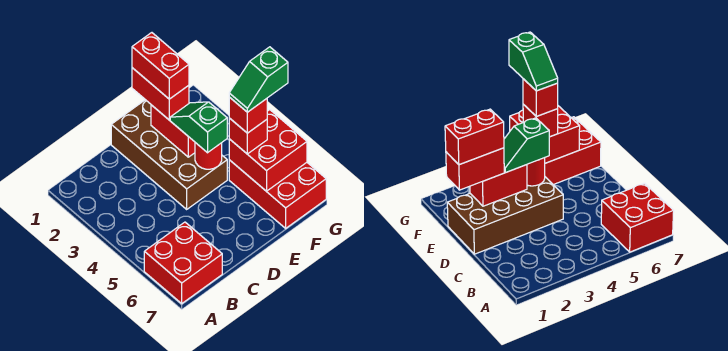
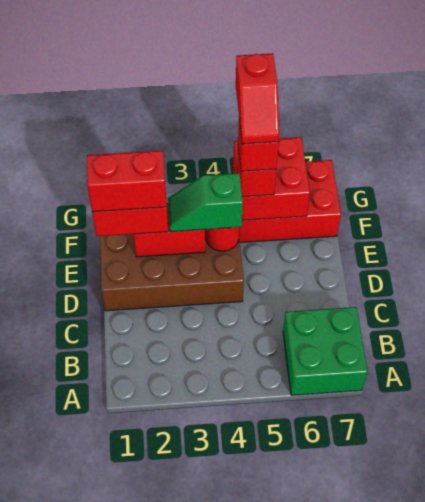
red 2x2 brick [144,222,222,303] -> green 2x2 brick [283,307,368,395]
green 1x2 slope [229,47,288,112] -> red 1x2 slope [236,53,279,144]

